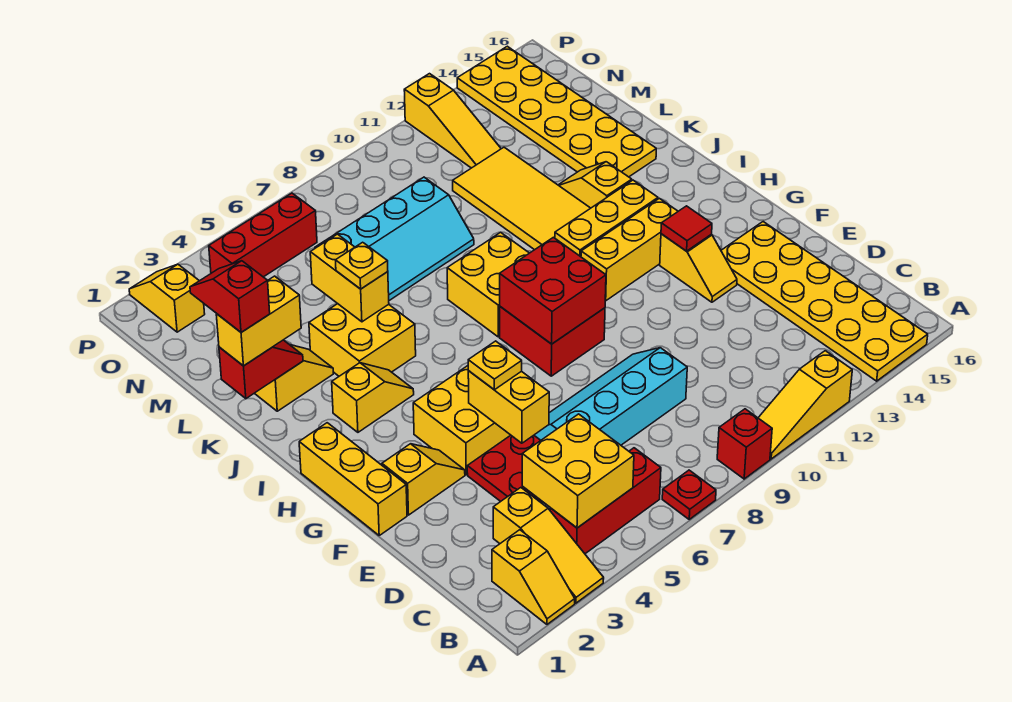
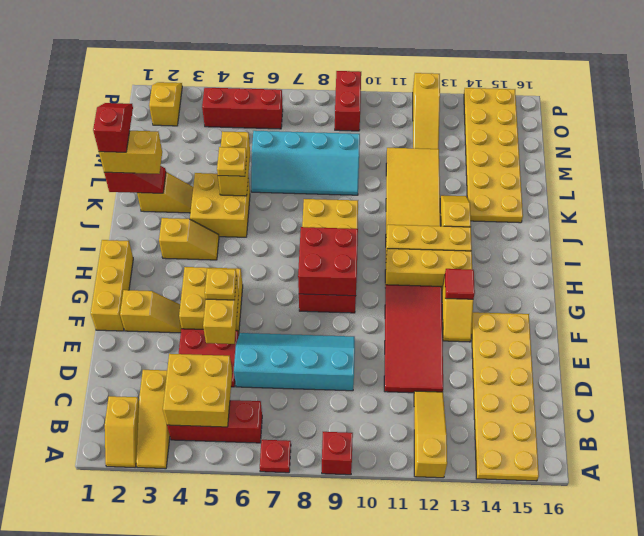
yellow 1x3 slope [758,351,852,459] -> yellow 1x3 slope turned to [414,391,447,478]
none -> red 2x4 tile [384,285,443,393]
none -> red 1x2 brick [335,71,361,131]

